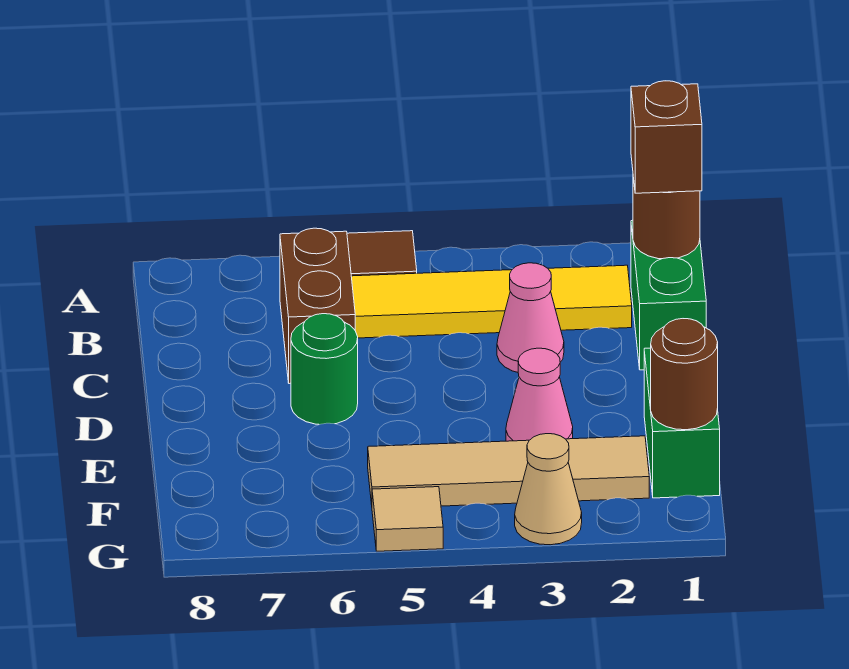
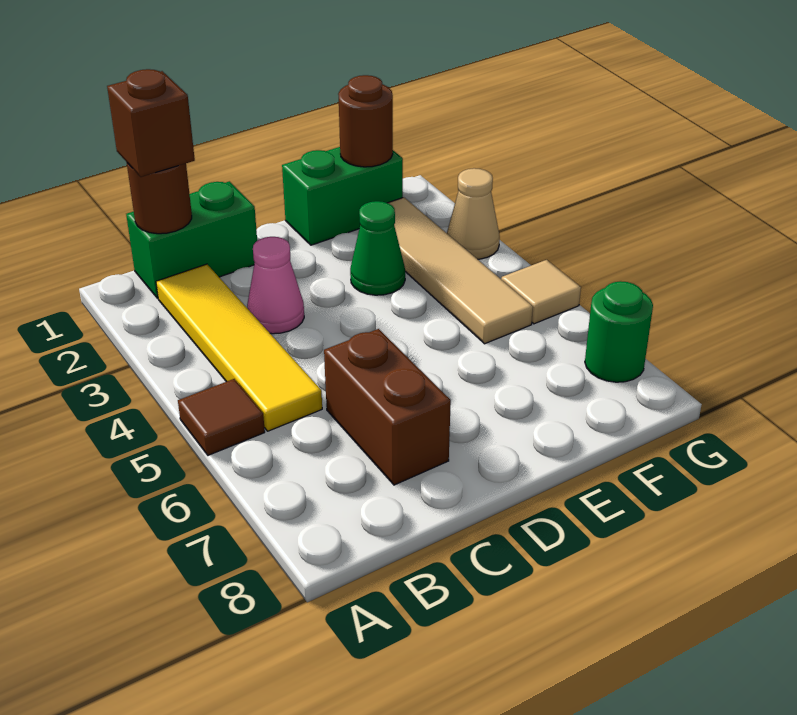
brown 1x2 brick [280,228,355,384] -> brown 1x2 brick turned to [324,329,451,485]
green 1x1 round brick [291,314,358,425] -> green 1x1 round brick moved to [585,281,653,382]
pink 1x1 cone [506,348,573,441] -> green 1x1 cone [350,201,405,295]

